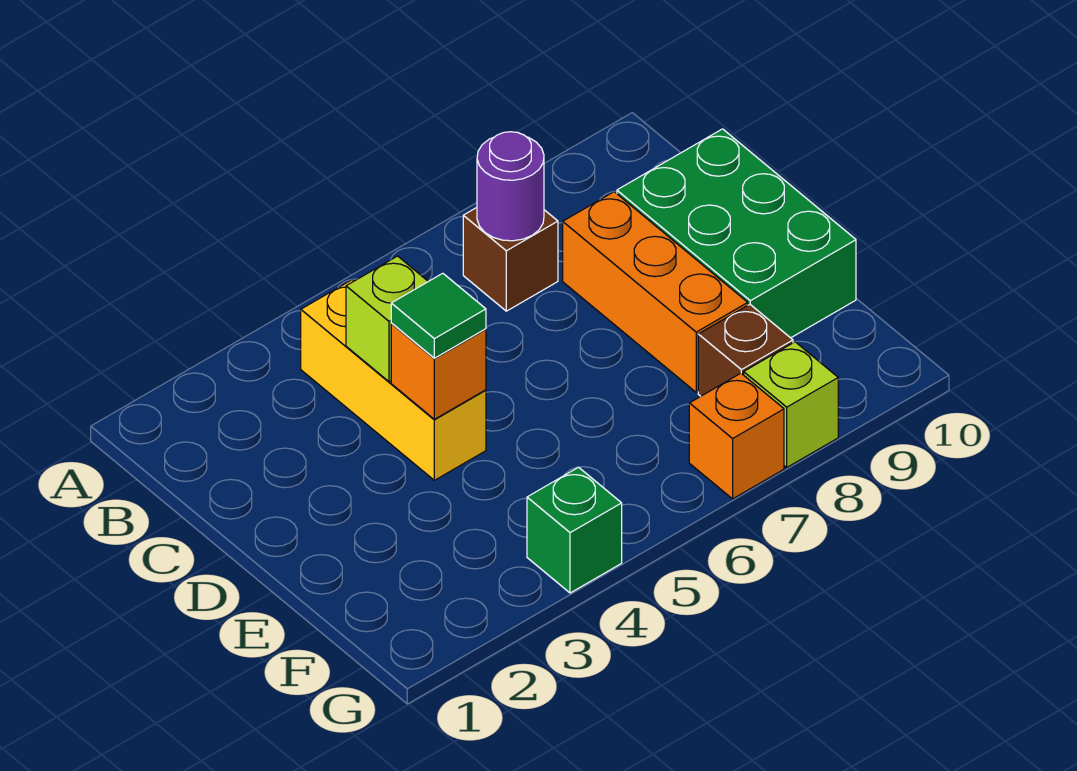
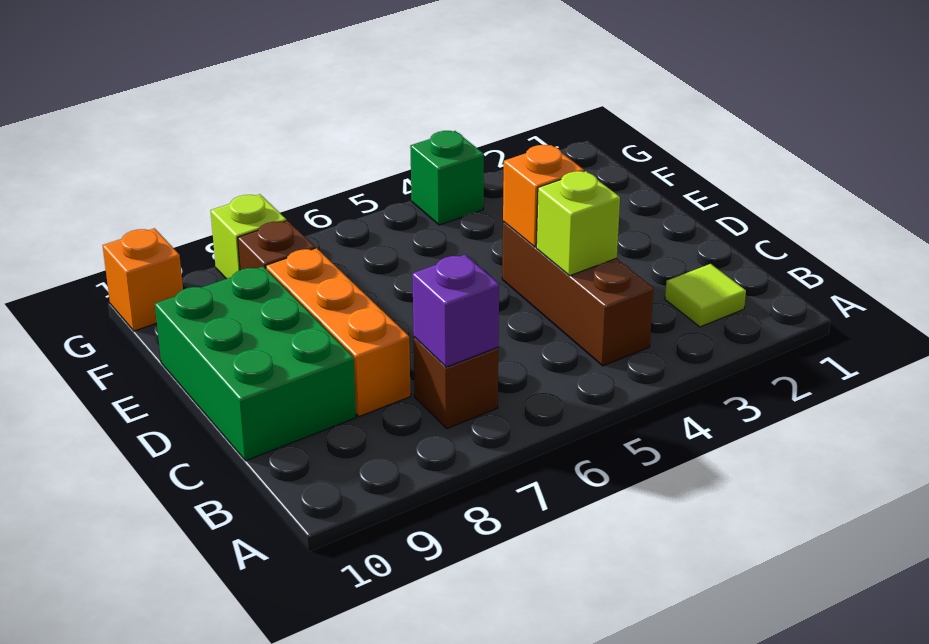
none -> lime 1x1 tile [665,264,746,327]
yellow 1x3 brick [301,280,486,480] -> brown 1x3 brick [502,222,654,366]
purple 1x1 round brick [477,132,544,241] -> purple 1x1 brick [412,255,499,367]
green 1x1 tile [391,273,486,358] -> none
orange 1x1 brick [689,373,784,499] -> orange 1x1 brick moved to [103,228,183,331]

